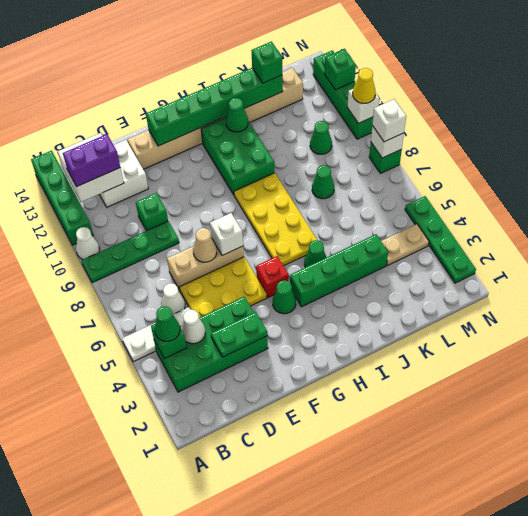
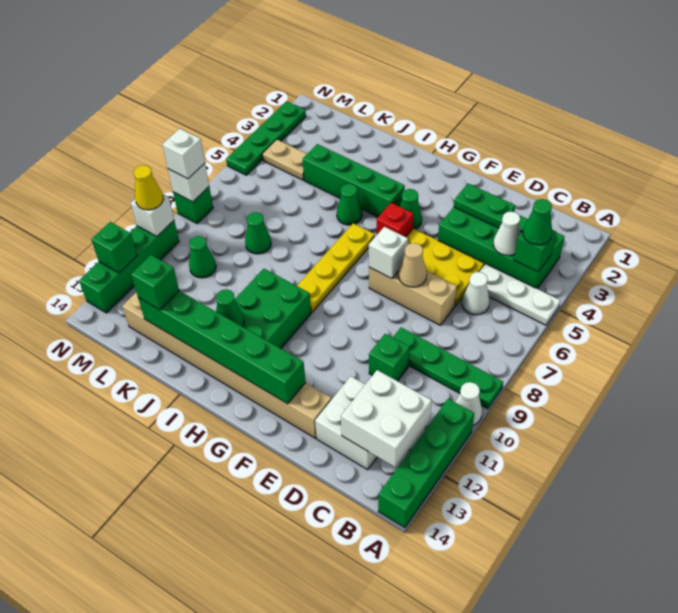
purple 1x2 brick [63,134,120,187] -> none
yellow 2x4 plate [234,173,317,266] -> yellow 1x4 plate [297,223,375,313]

